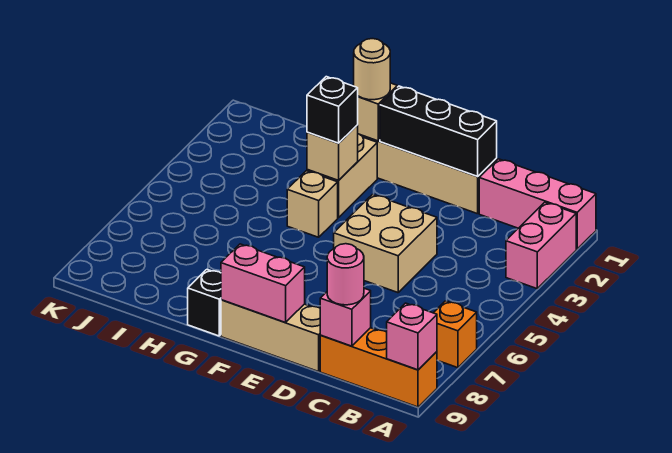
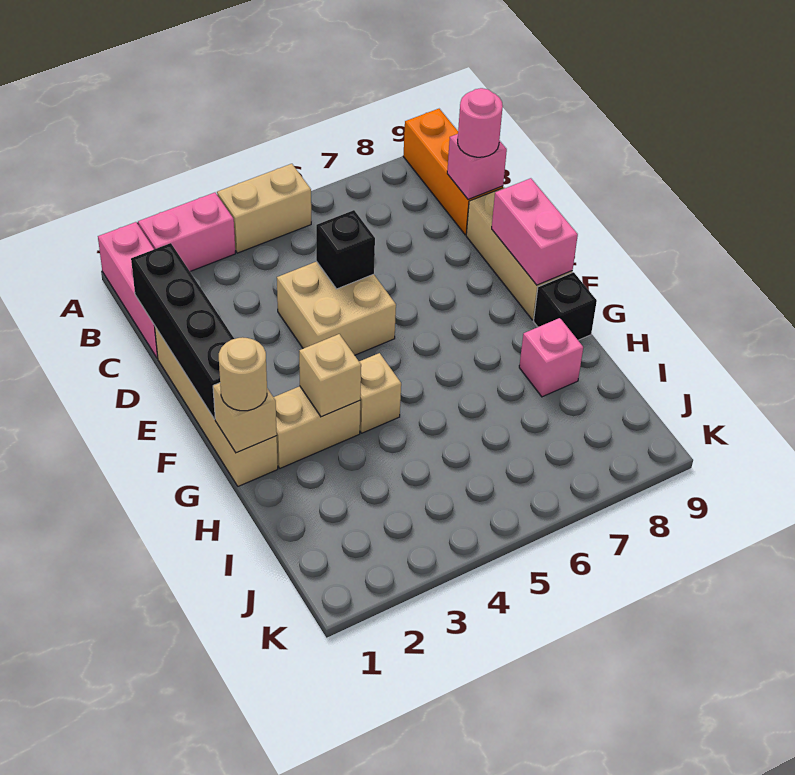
none -> tan 1x2 brick [217,164,311,253]
orange 1x1 brick [434,301,477,368] -> none
pink 1x1 brick [387,303,437,370] -> pink 1x1 brick moved to [519,318,583,397]
black 1x3 brick [380,86,497,177] -> black 1x4 brick [131,243,234,419]
black 1x1 brick [307,77,358,143] -> black 1x1 brick moved to [316,210,375,289]

